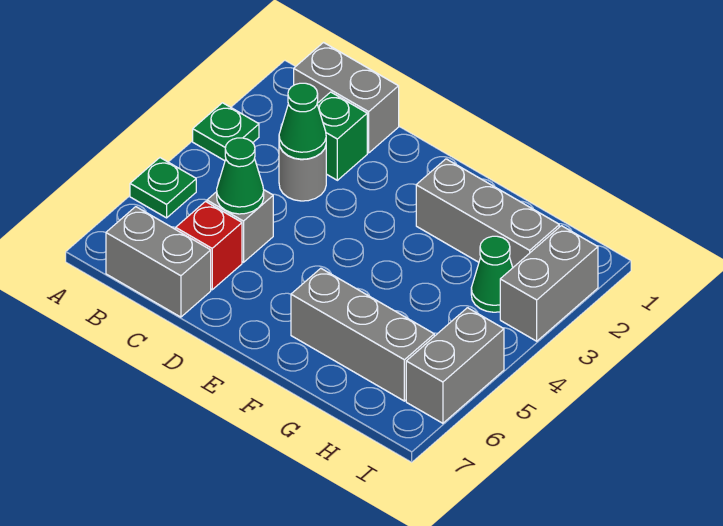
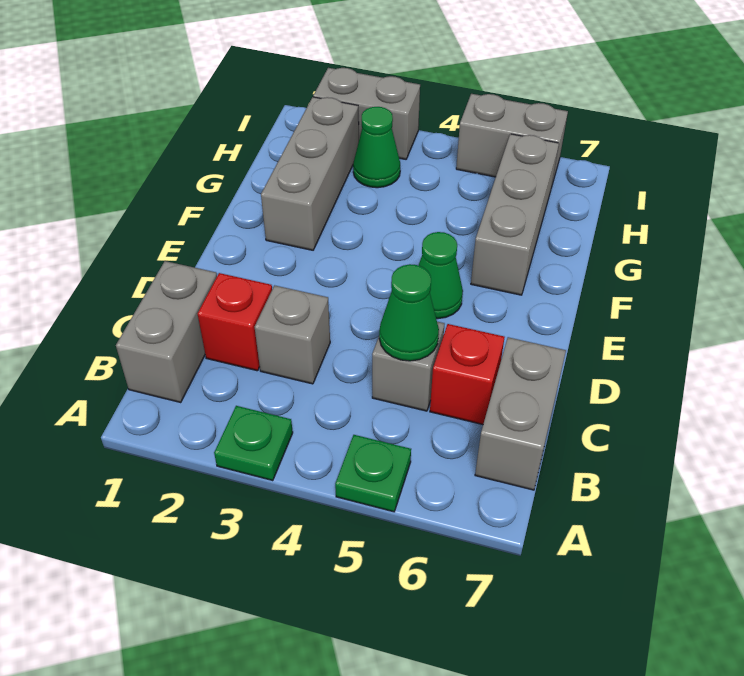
green 1x1 brick [317,92,367,180] -> red 1x1 brick [198,273,272,371]
grey 1x1 round brick [279,144,326,201] -> grey 1x1 brick [255,285,330,384]
green 1x1 cone [279,83,326,159] -> green 1x1 cone moved to [418,232,463,319]

